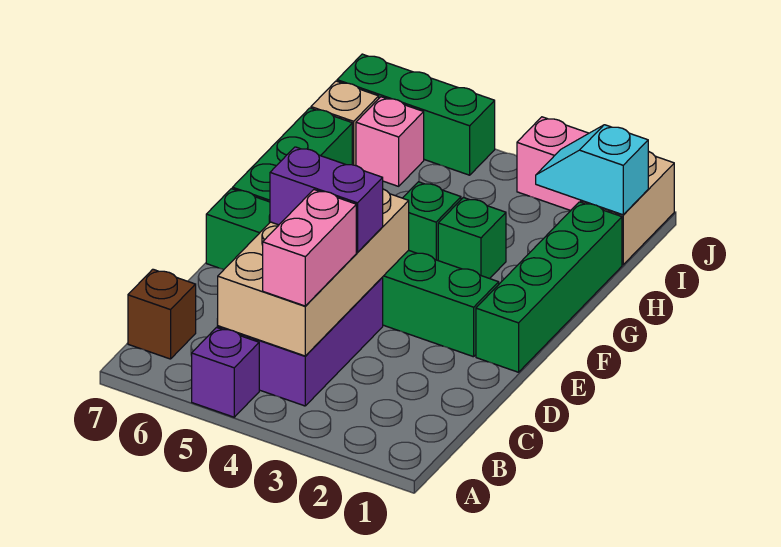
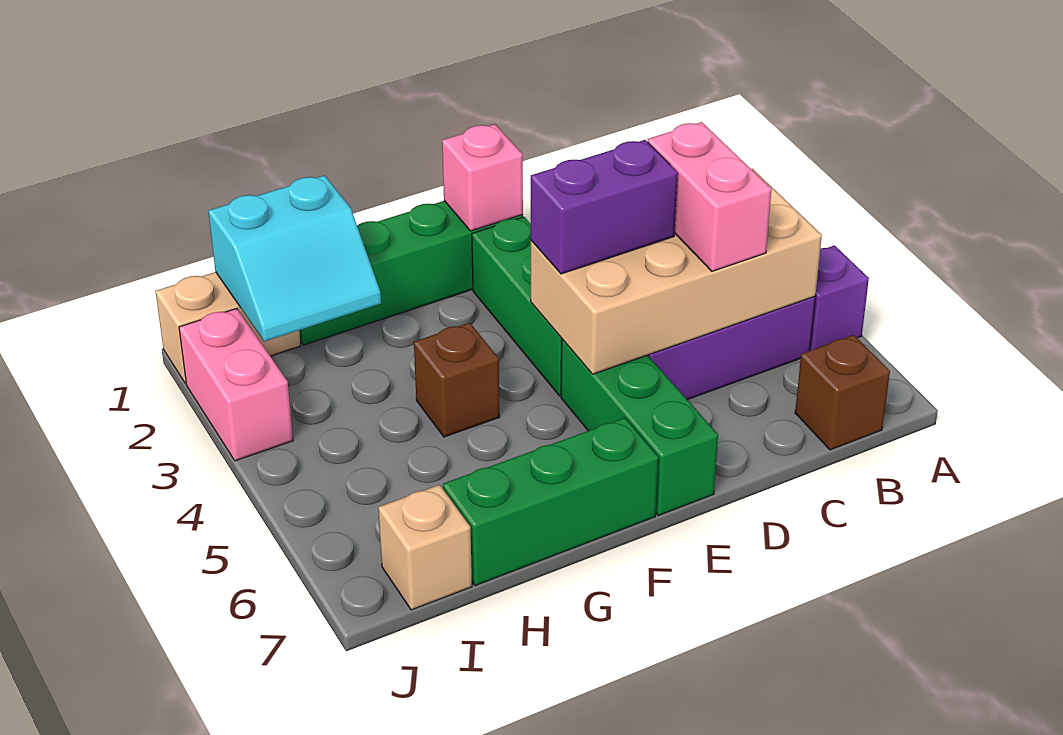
pink 1x2 brick [263,190,356,306] -> pink 1x2 brick turned to [648,122,771,271]
purple 1x2 brick [270,147,383,252] -> purple 1x2 brick turned to [531,140,678,274]
green 1x1 brick [438,197,506,279] -> none
green 1x1 brick [403,182,461,260] -> brown 1x1 brick [414,323,500,437]
cyan 1x2 slope [536,125,648,215] -> cyan 2x2 slope [208,175,381,342]
pink 1x1 brick [356,97,424,186] -> pink 1x1 brick moved to [442,124,523,231]
green 1x3 brick [337,54,495,175] -> none

